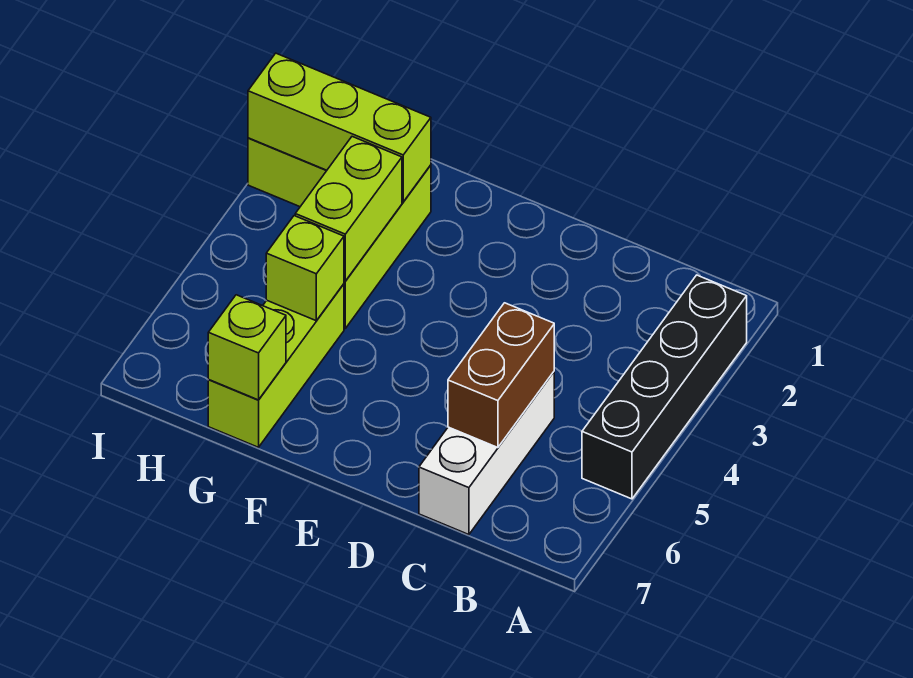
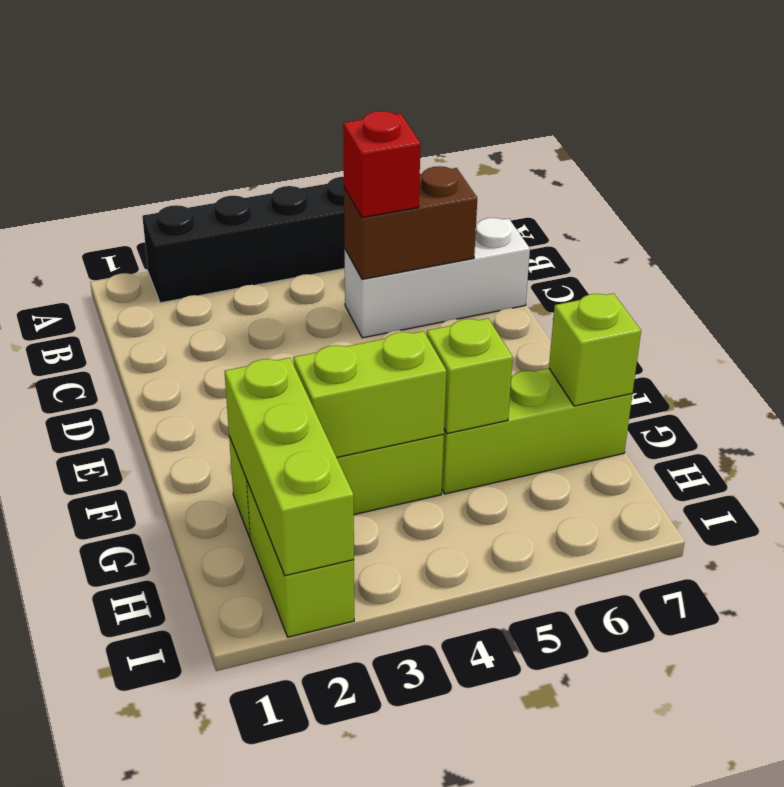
none -> red 1x1 brick [343,111,420,218]

